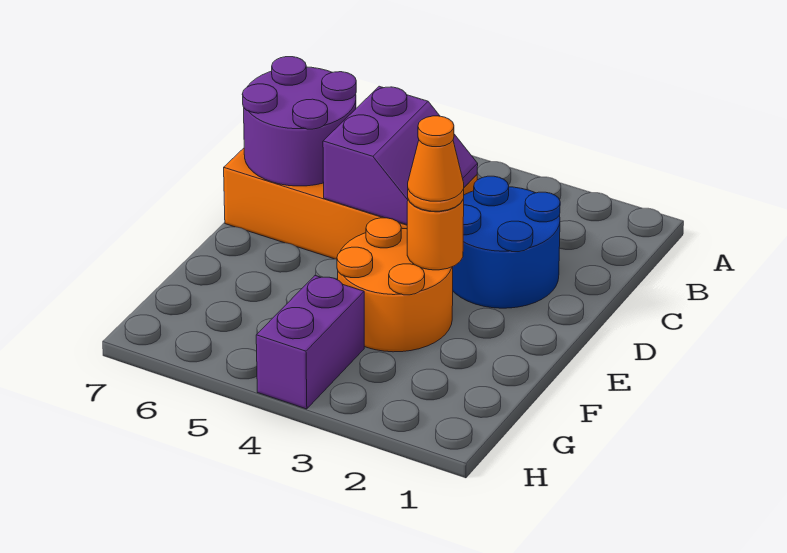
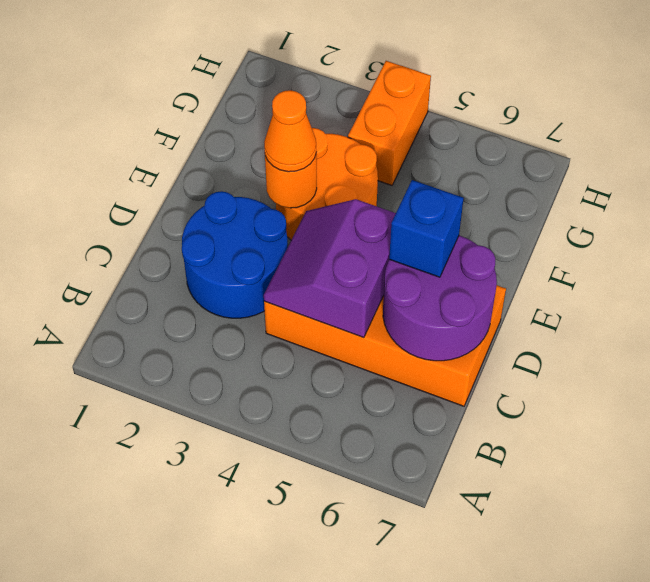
none -> blue 1x1 brick [389,180,464,277]
purple 1x2 brick [256,275,364,409] -> orange 1x2 brick [348,61,431,185]

